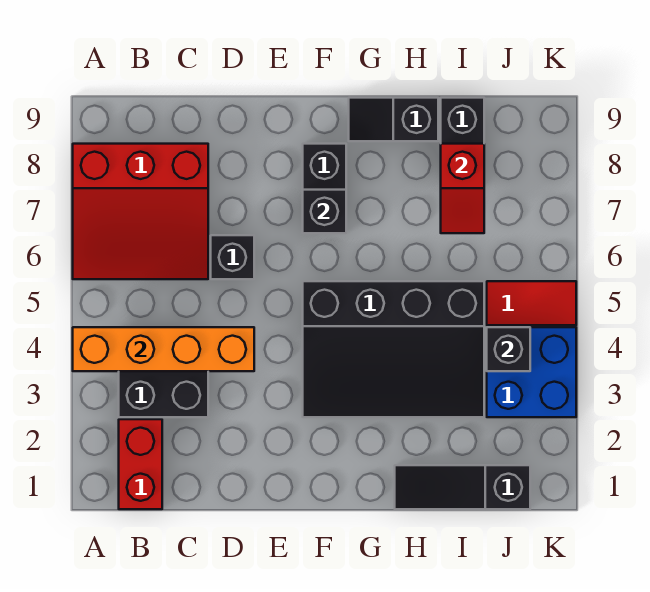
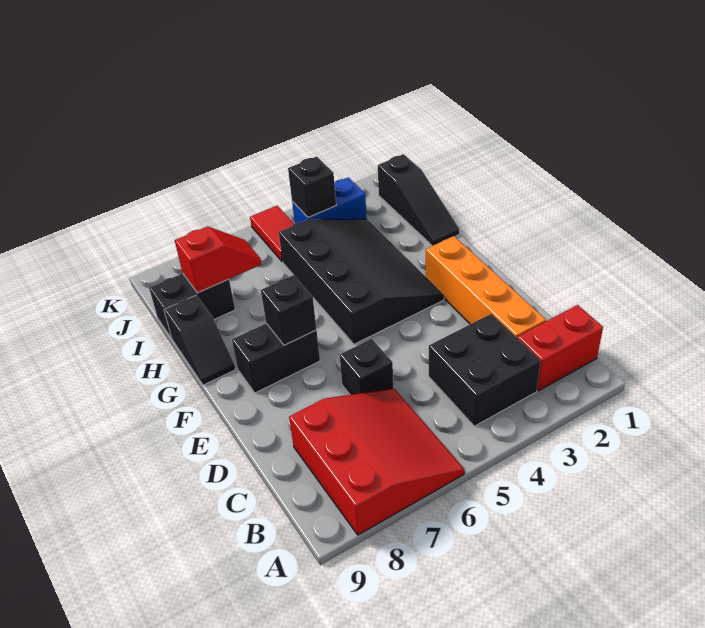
orange 1x4 brick [73,327,254,371] -> orange 1x4 brick moved to [426,236,546,337]
blue 2x2 brick [487,327,576,417] -> blue 1x2 brick [292,177,367,223]

